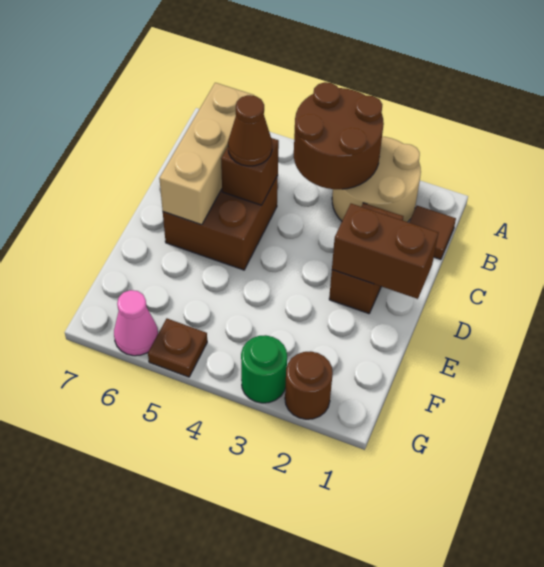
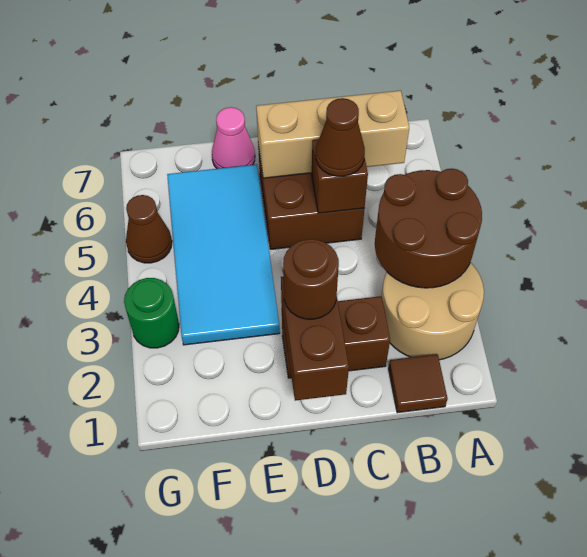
none -> cyan 2x4 tile [167,164,280,345]
brown 1x1 round brick [285,351,333,419] -> brown 1x1 round brick moved to [283,239,339,319]
brown 1x1 plate [148,319,207,377] -> brown 1x1 cone [126,195,172,263]
pink 1x1 cone [114,290,158,356] -> pink 1x1 cone moved to [212,107,255,169]

